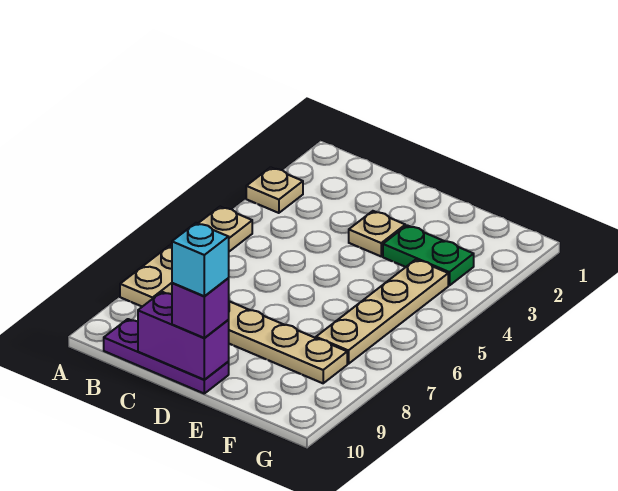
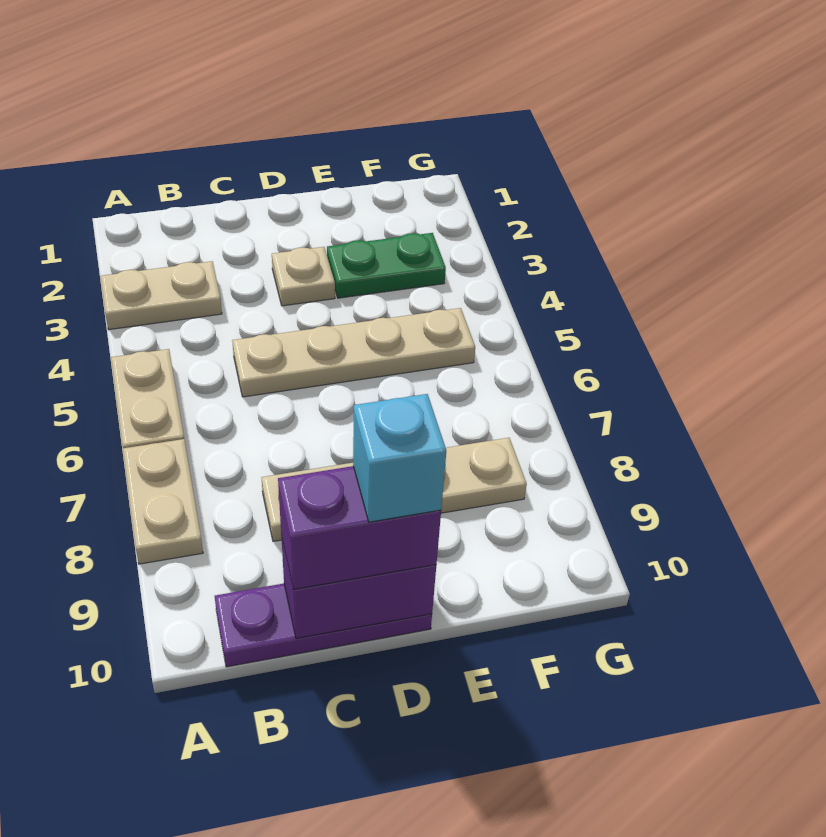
tan 1x1 plate [246,167,303,213] -> tan 1x2 plate [100,261,222,330]
purple 1x1 brick [172,278,229,338] -> purple 1x2 brick [278,466,441,590]
tan 1x4 plate [316,260,448,364] -> tan 1x4 plate turned to [232,308,475,397]

